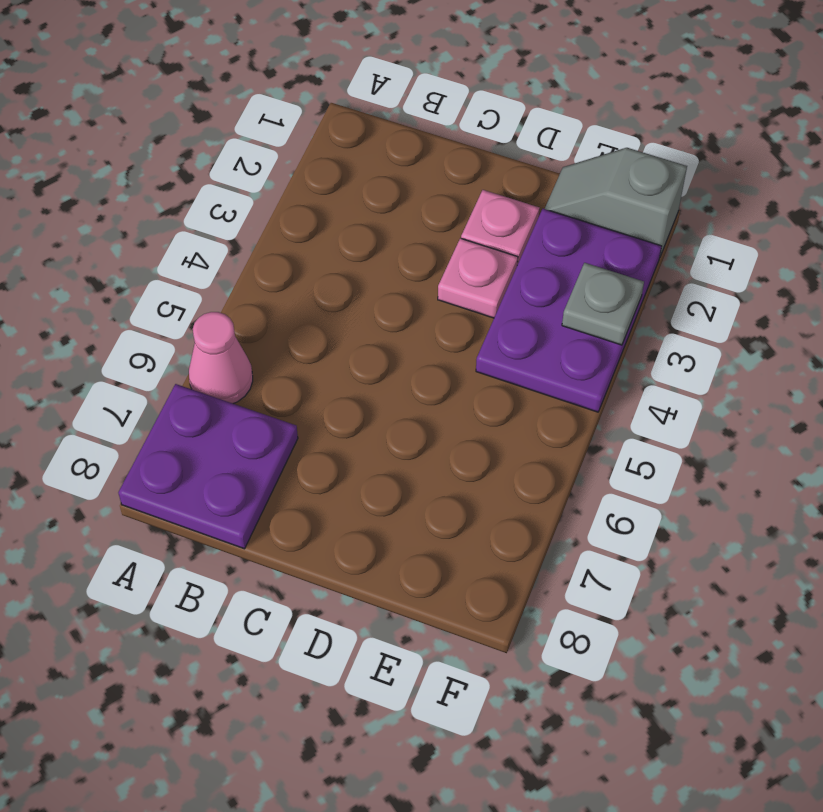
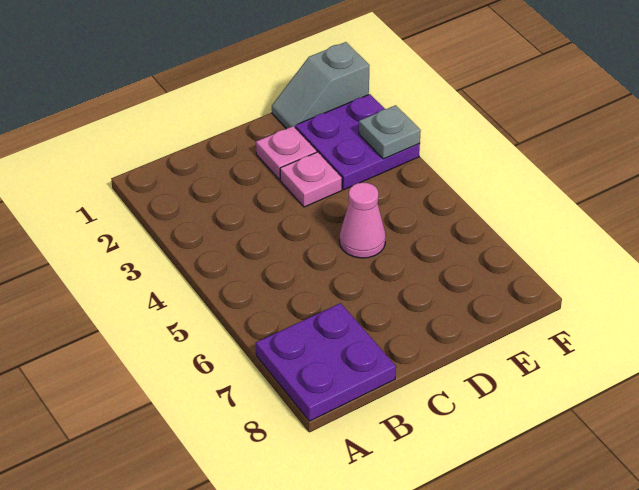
pink 1x1 cone [189,312,253,404] -> pink 1x1 cone moved to [339,183,386,258]
purple 2x3 plate [476,209,662,412] -> purple 2x2 plate [295,94,420,190]

